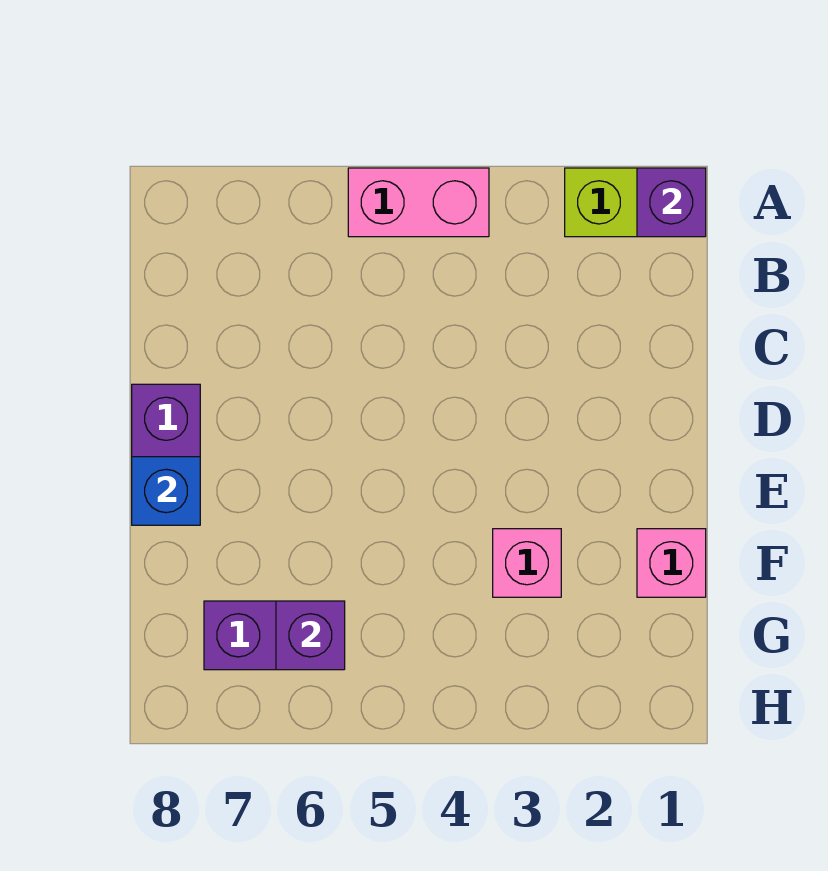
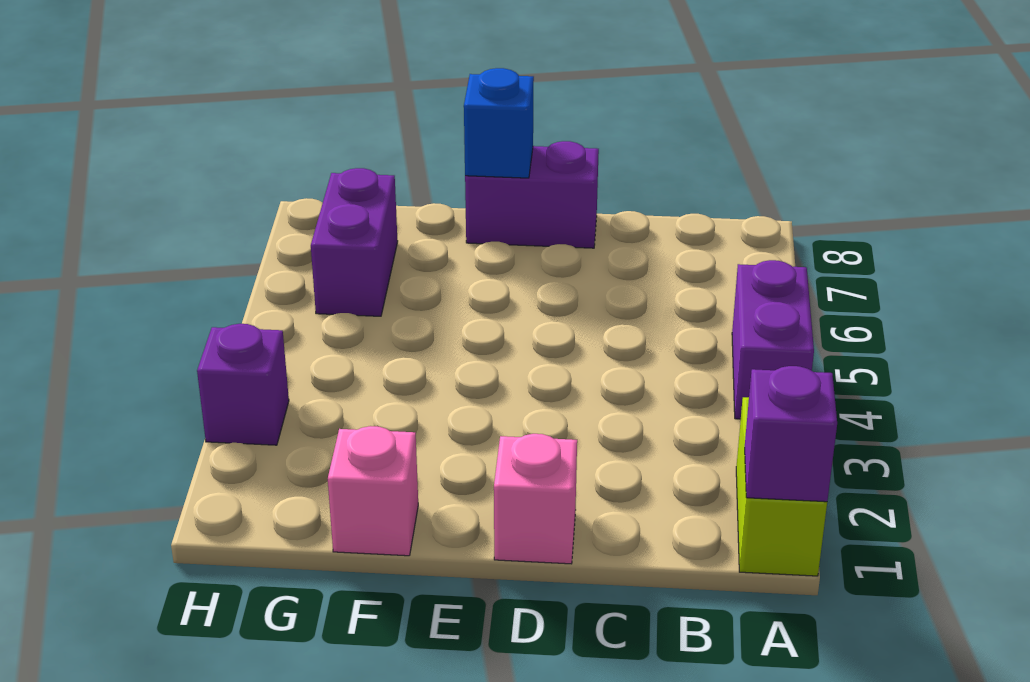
pink 1x2 brick [348,168,489,237] -> purple 1x2 brick [732,260,814,419]
pink 1x1 brick [493,529,561,597] -> pink 1x1 brick moved to [494,434,577,564]
purple 1x1 brick [276,601,345,670] -> purple 1x1 brick moved to [197,324,289,445]

